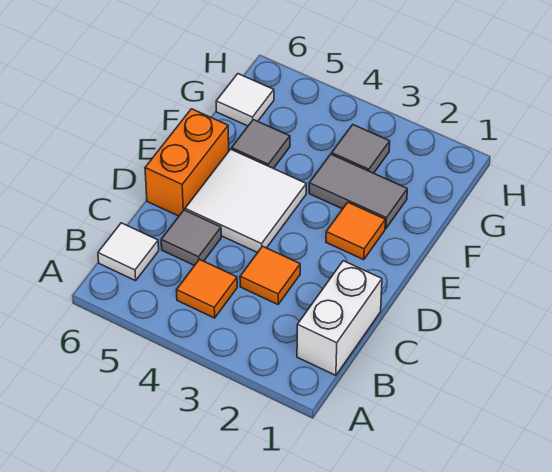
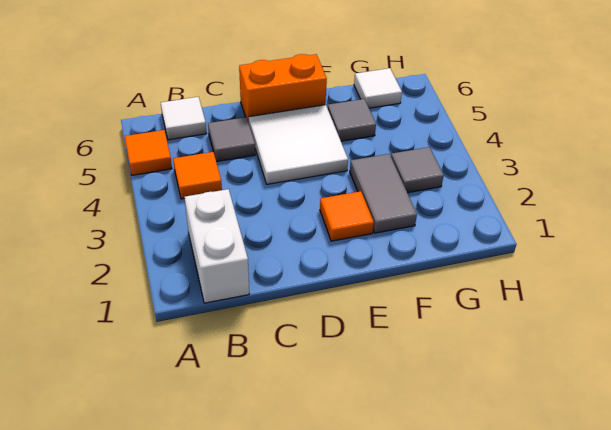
white 1x2 brick [297,261,382,375] -> white 1x2 brick turned to [184,189,249,303]
orange 1x1 tile [240,246,300,304] -> orange 1x1 tile moved to [125,130,172,175]

